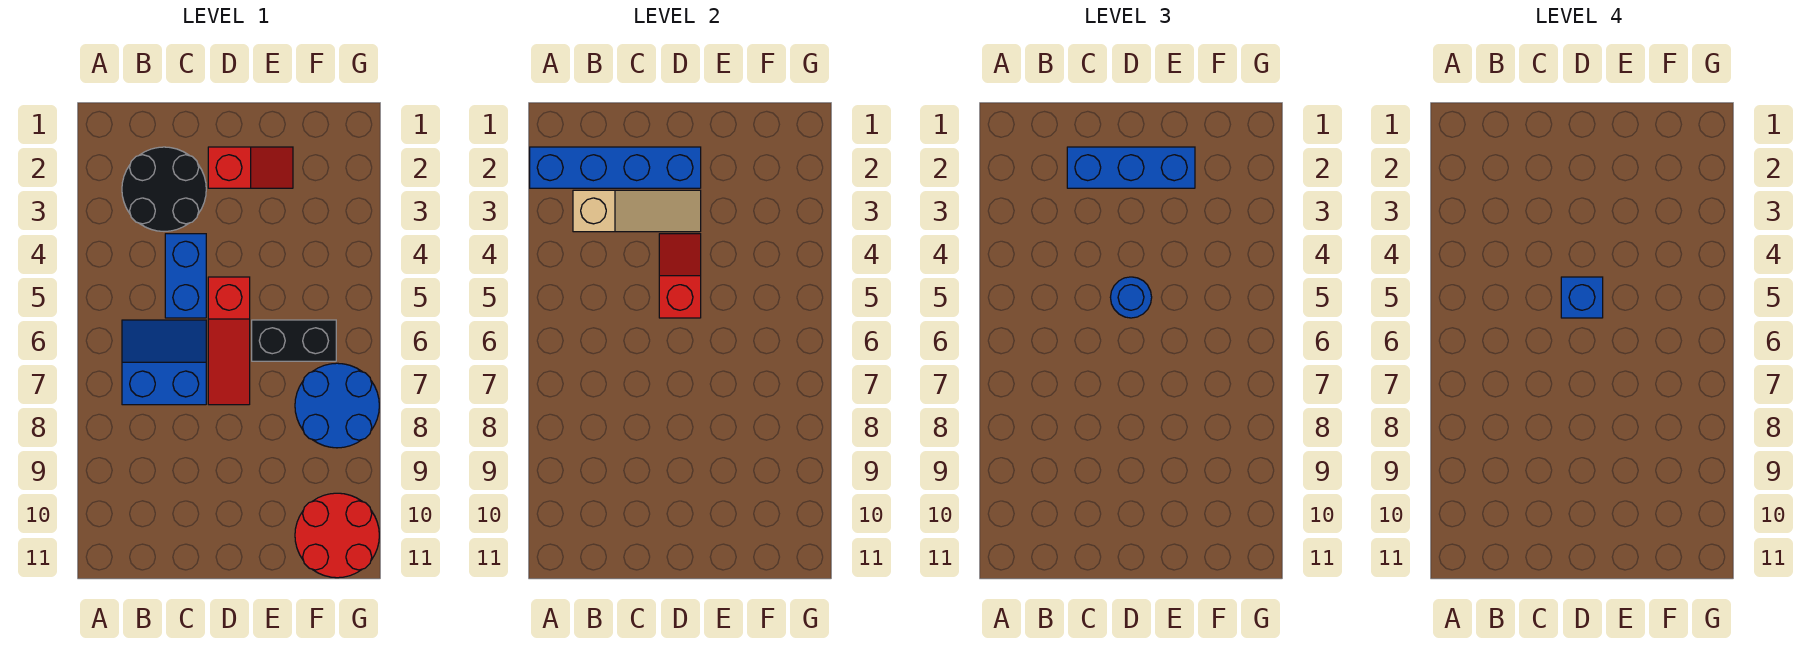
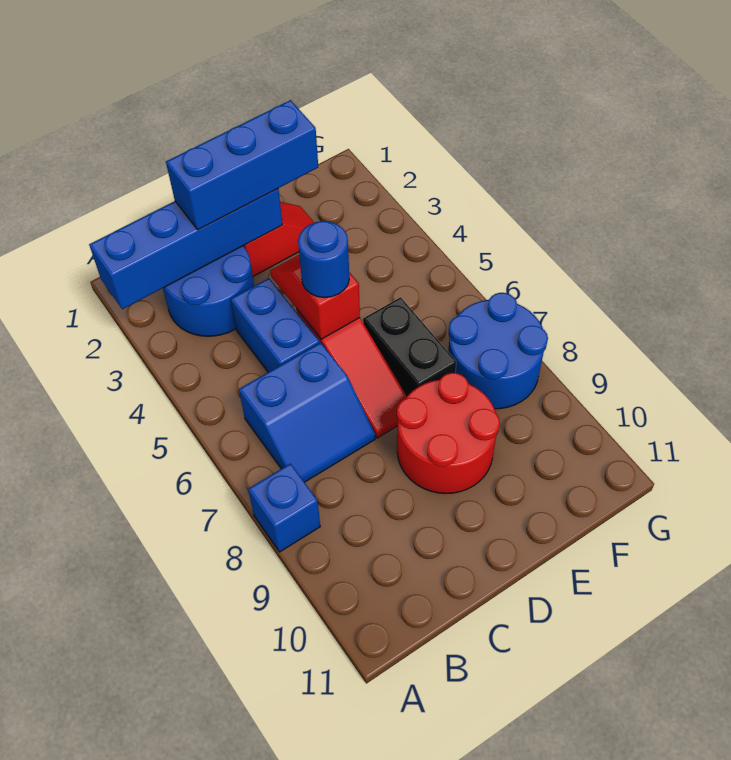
black 2x2 round brick [122,147,206,231] -> blue 2x2 round brick [163,246,254,336]
tan 1x3 slope [573,190,701,232] -> none
blue 2x2 slope [122,320,206,405] -> blue 2x2 slope turned to [239,343,375,482]
blue 1x1 brick [1561,277,1603,318] -> blue 1x1 brick moved to [248,464,320,552]
black 1x2 brick [252,320,336,361] -> black 1x2 brick turned to [363,297,456,396]
red 2x2 round brick [295,493,379,578] -> red 2x2 round brick moved to [397,373,500,494]

